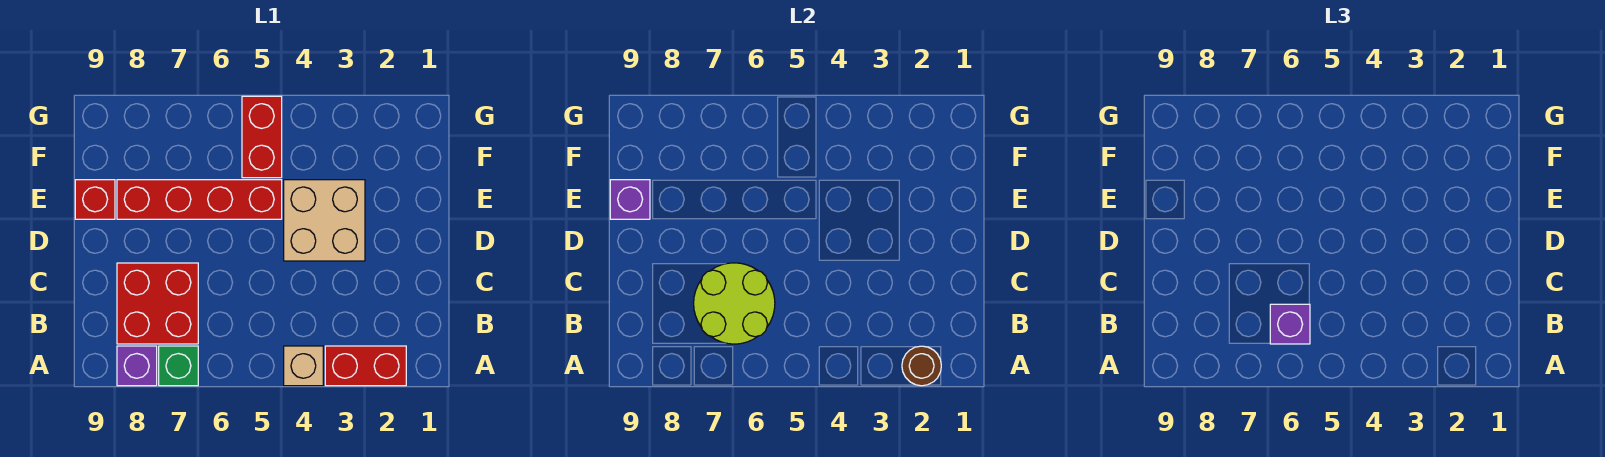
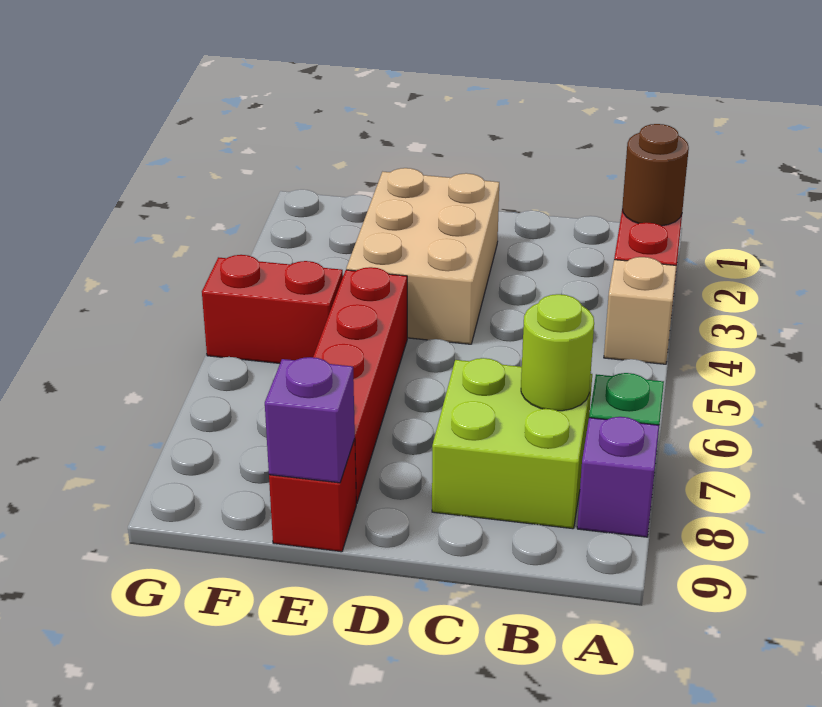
lime 2x2 round brick [694,263,775,344] -> lime 1x1 round brick [521,294,594,411]
purple 1x1 brick [1270,304,1310,344] -> none
red 2x2 brick [117,263,198,344] -> lime 2x2 brick [432,358,592,529]
tan 2x2 brick [284,180,365,261] -> tan 2x3 brick [346,168,499,344]

